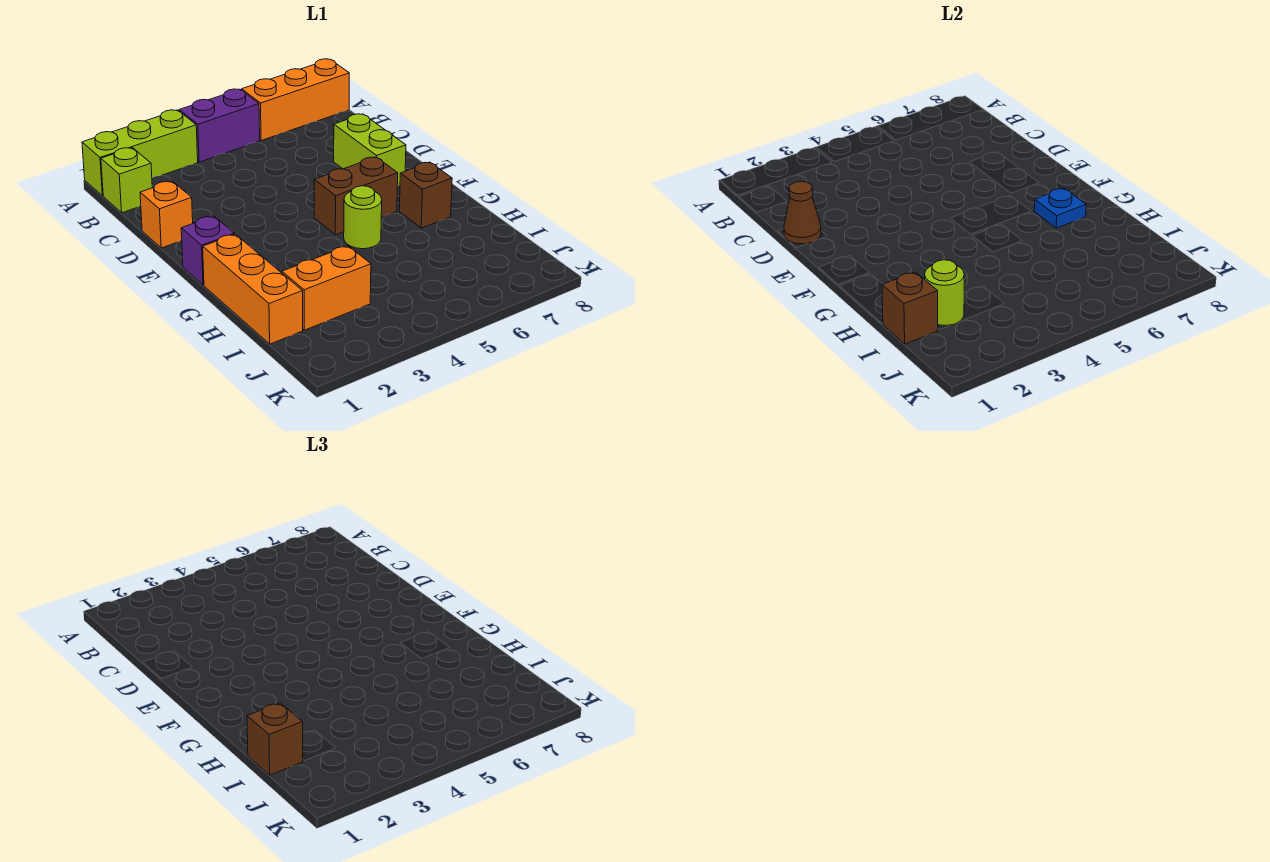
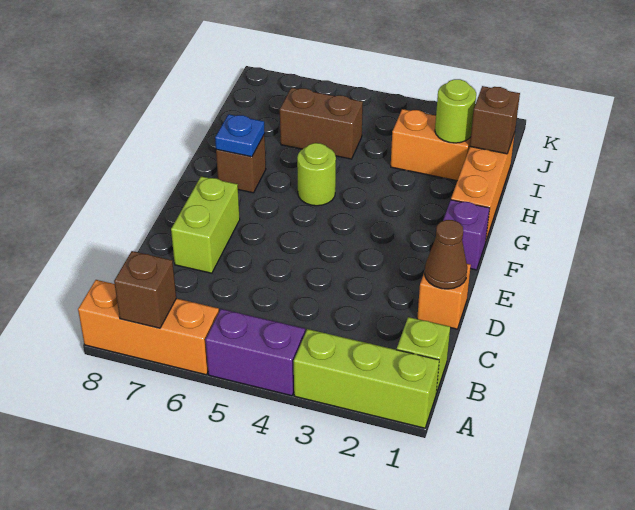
brown 1x2 brick [314,157,398,235] -> brown 1x2 brick moved to [280,88,363,159]
brown 1x1 brick [247,703,303,775] -> brown 1x1 brick moved to [114,251,176,328]

